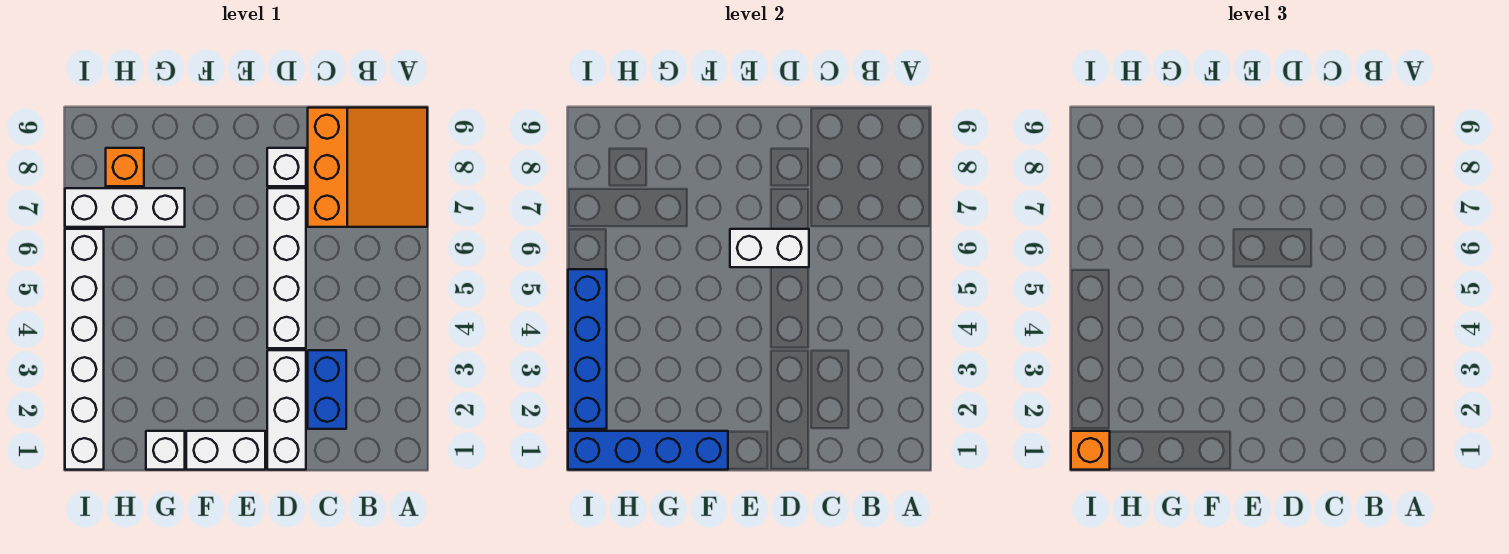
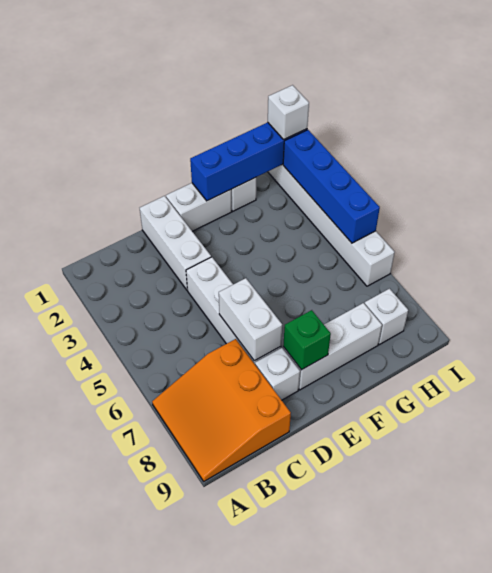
blue 1x2 brick [308,350,346,429] -> none
white 1x2 brick [730,229,809,267] -> white 1x2 brick turned to [219,278,282,361]
none -> green 1x1 brick [283,310,331,370]
white 1x3 brick [65,188,185,227] -> white 1x3 brick moved to [283,303,382,390]
orange 1x1 brick [106,148,144,186] -> white 1x1 brick [364,289,408,345]
orange 1x1 brick [1071,431,1110,470] -> white 1x1 brick [268,85,309,139]

